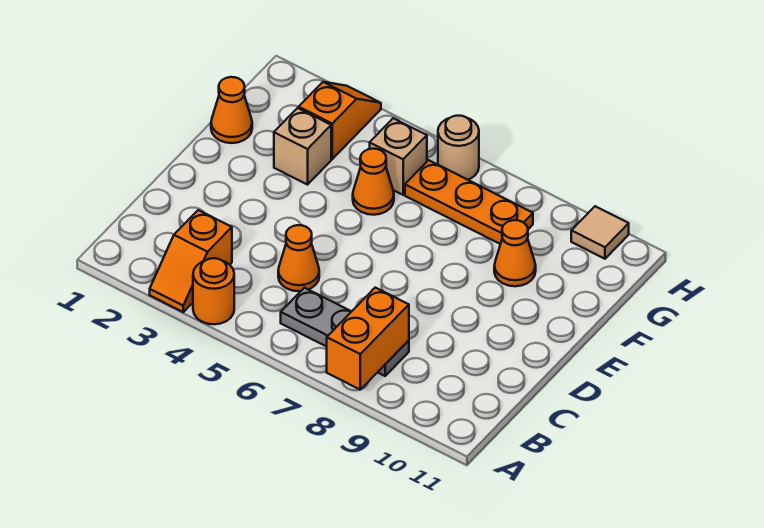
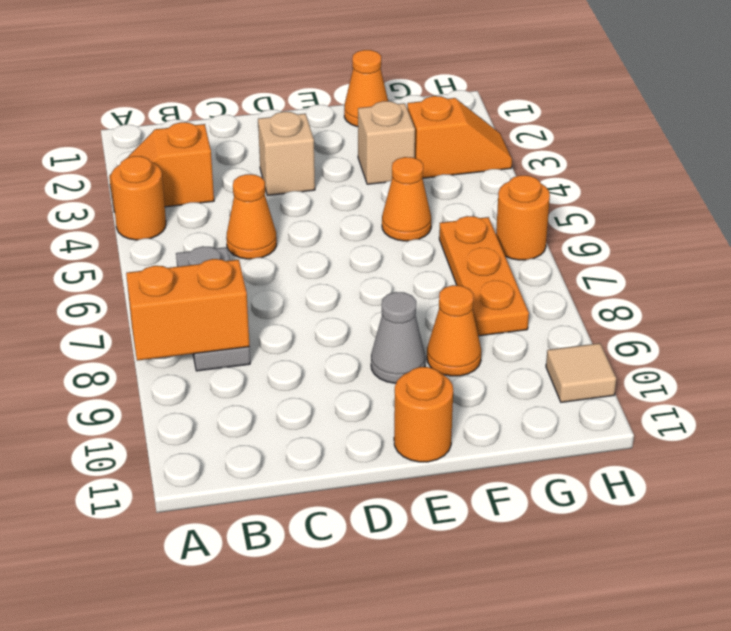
none -> grey 1x1 cone [371,292,425,383]
none -> orange 1x1 round brick [394,367,453,462]
tan 1x1 brick [370,118,427,195] -> tan 1x1 brick moved to [258,112,315,195]
tan 1x1 round brick [438,116,479,180] -> orange 1x1 round brick [496,175,550,260]

